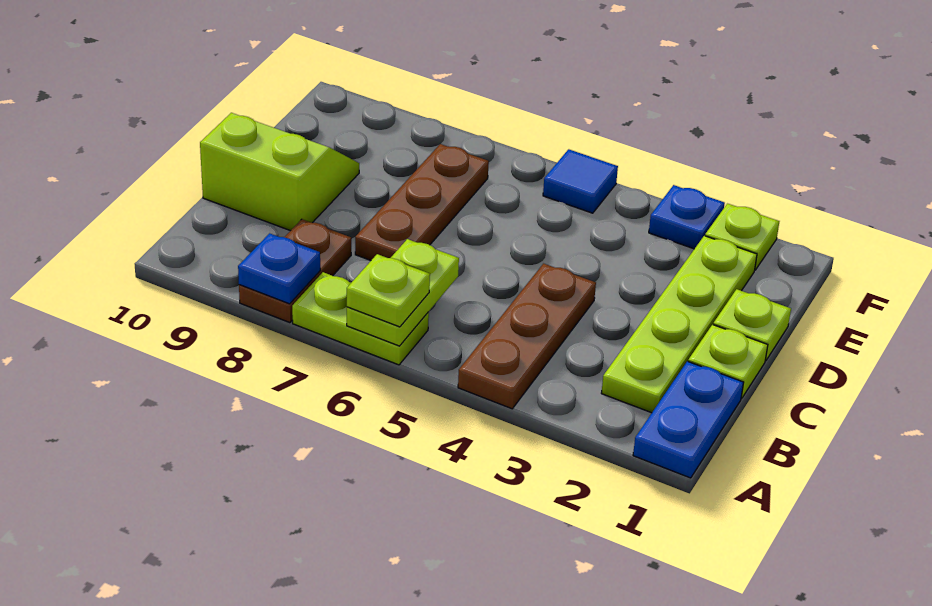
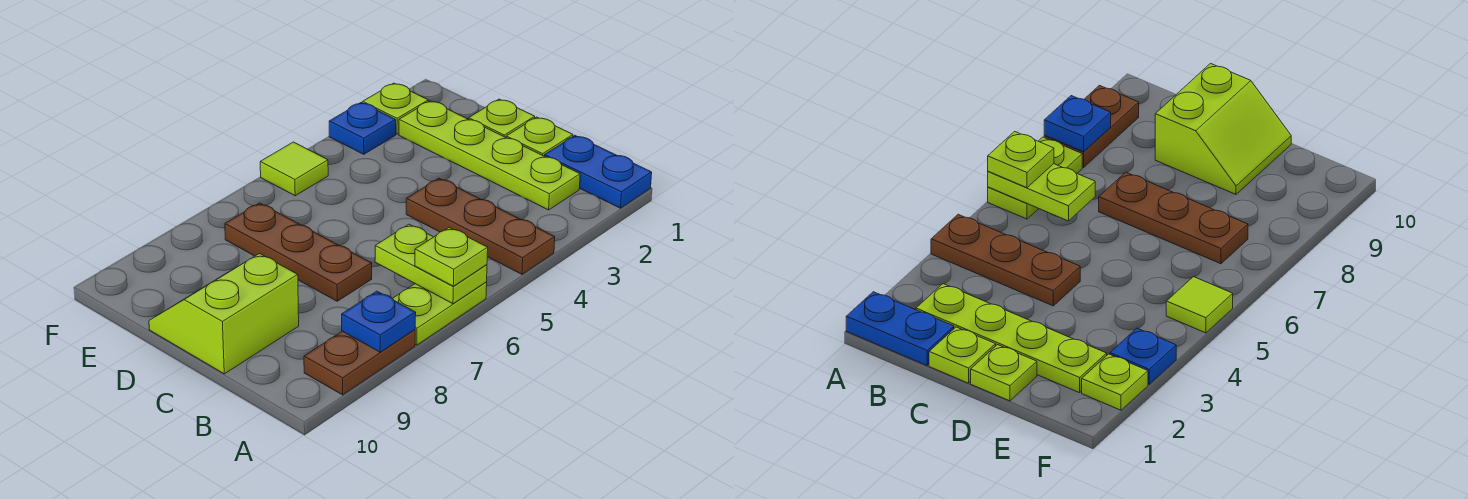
brown 1x2 plate [239,219,351,323] -> brown 1x2 plate turned to [304,330,415,395]
blue 1x1 tile [543,149,618,213] -> lime 1x1 tile [260,142,328,196]

